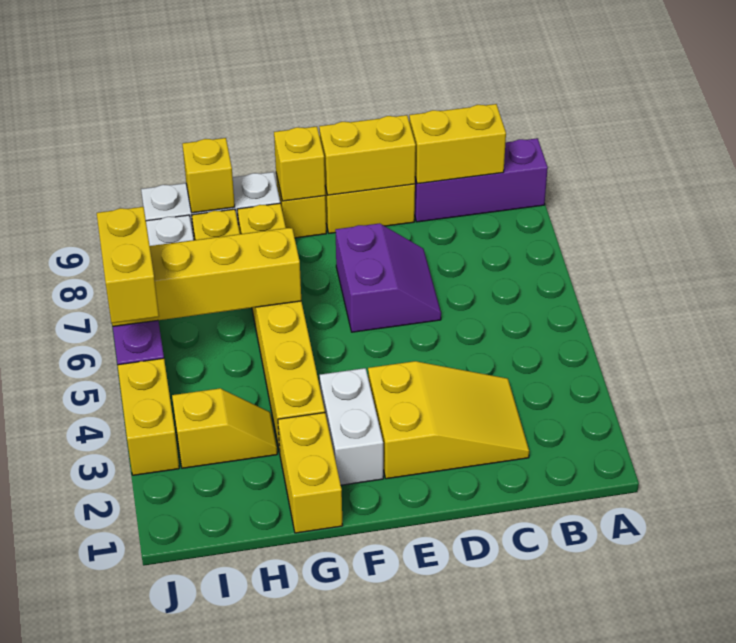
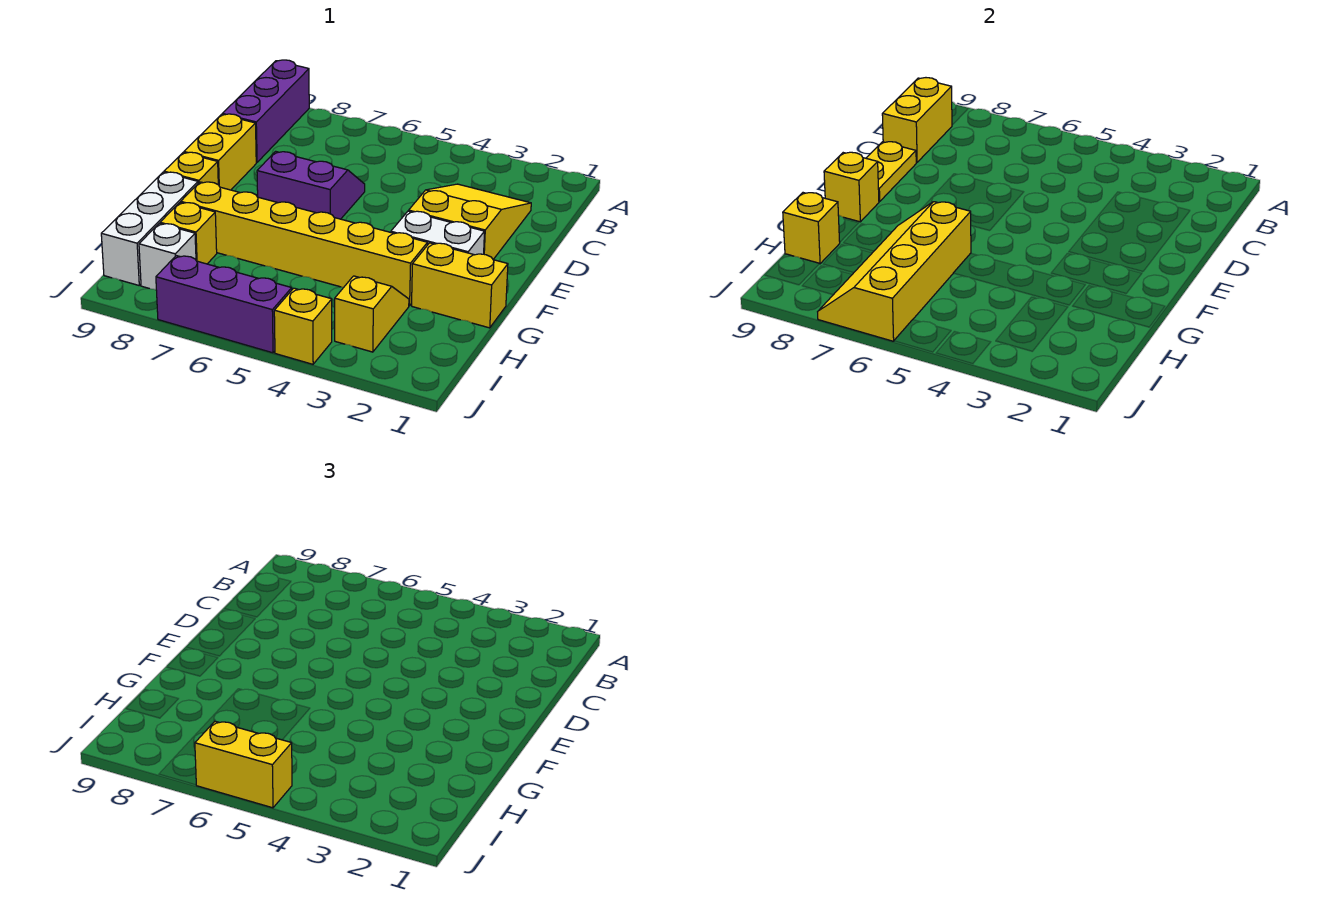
yellow 1x2 brick [319,115,416,195] -> yellow 1x2 plate [866,142,916,202]
yellow 1x2 brick [118,358,179,475] -> yellow 1x1 brick [274,288,332,364]

